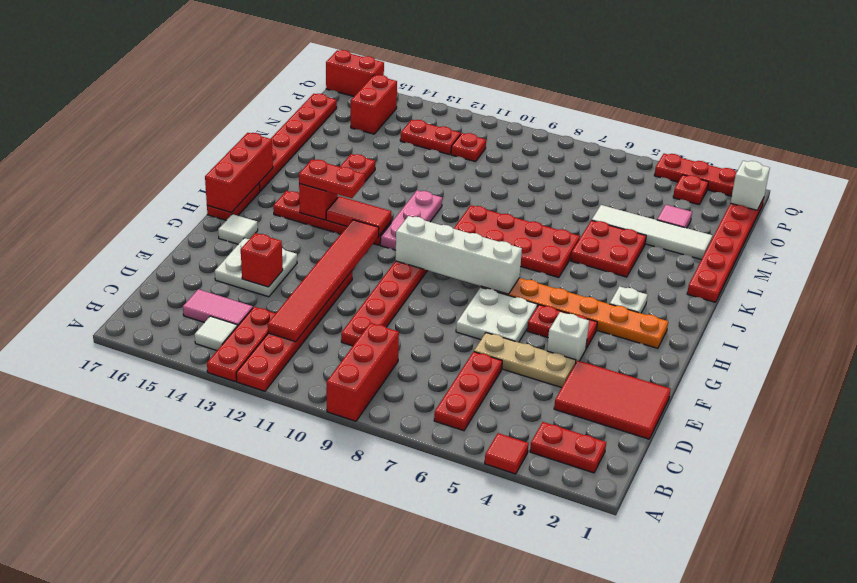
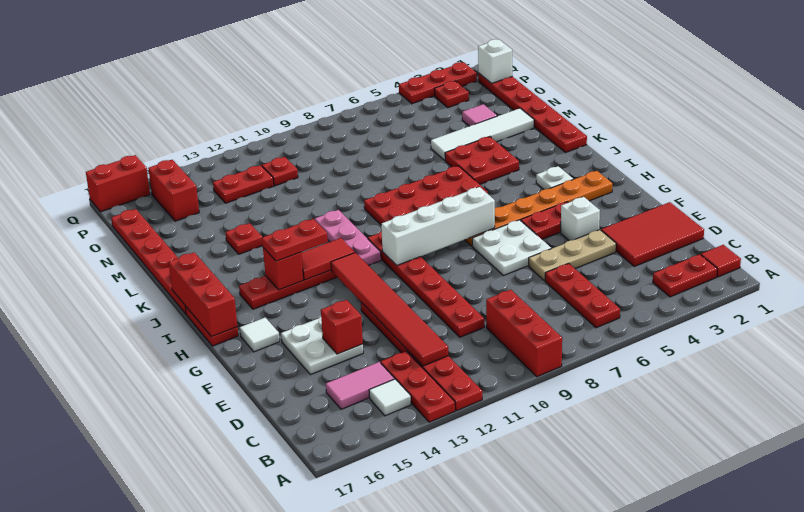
red 1x1 tile [485,433,529,474] -> red 1x1 tile moved to [701,245,741,277]

